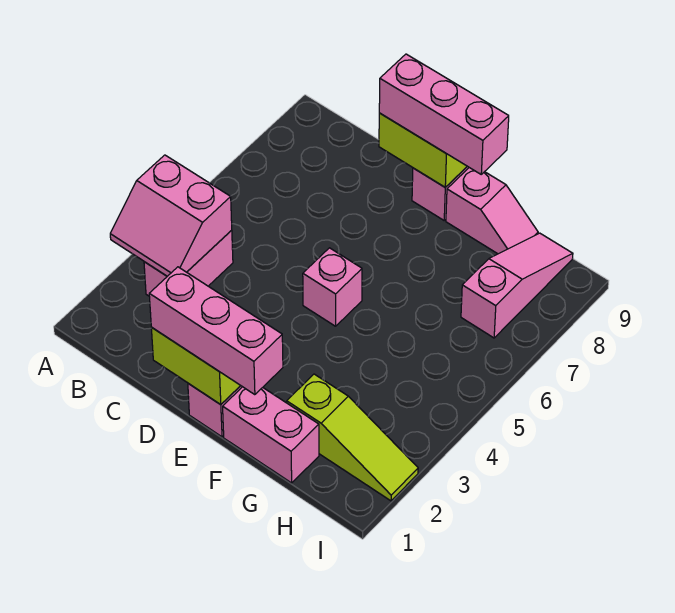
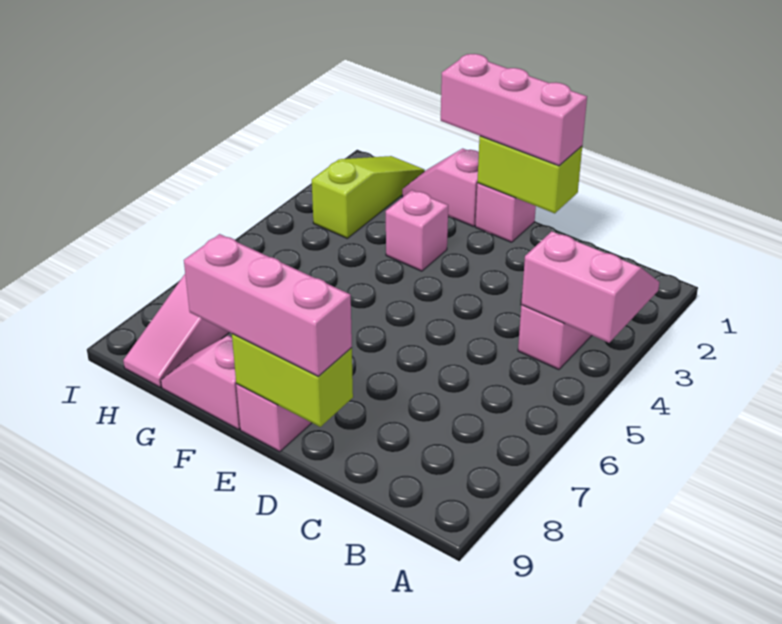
pink 1x1 brick [303,248,362,326] -> pink 1x1 brick moved to [386,190,448,271]
pink 1x2 brick [223,387,319,483] -> pink 1x2 slope [402,149,479,227]
lime 1x3 slope [287,374,418,501] -> lime 1x3 slope turned to [312,156,425,238]

